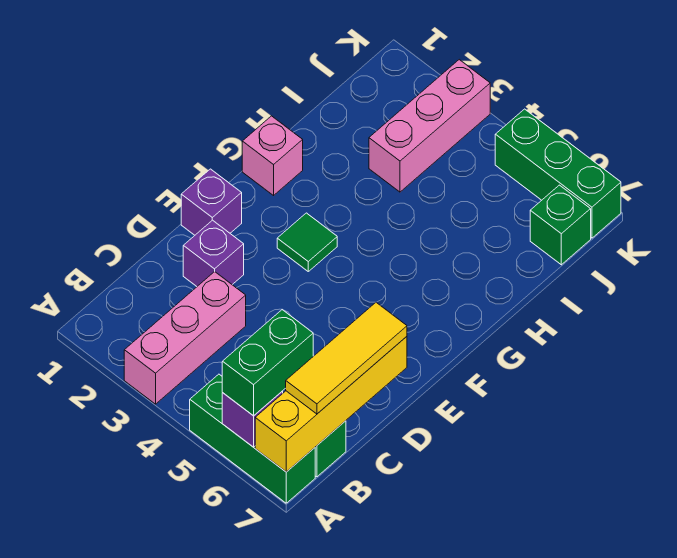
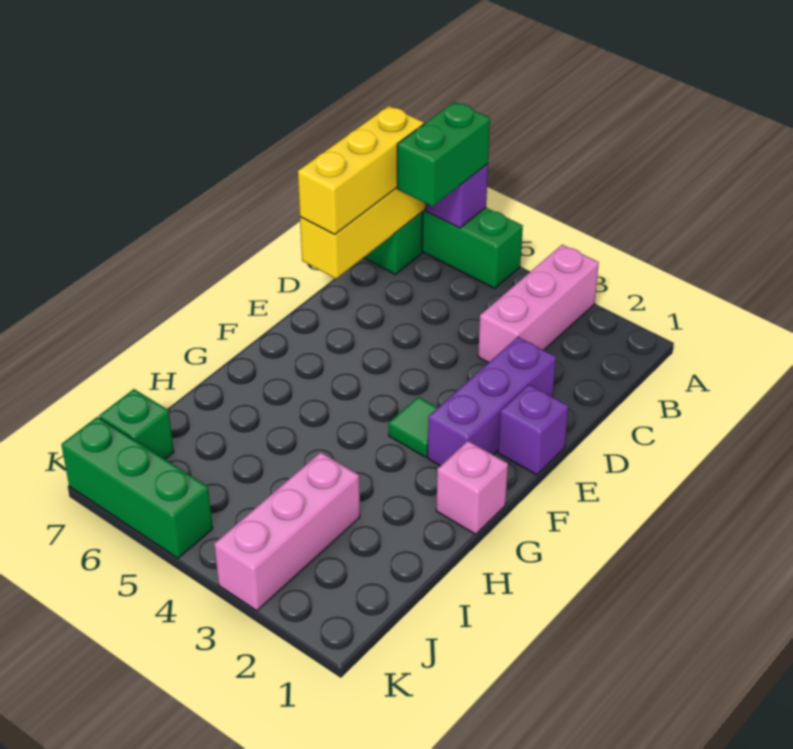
yellow 1x3 tile [286,302,407,414] -> yellow 1x3 brick [298,106,424,235]
purple 1x1 brick [183,220,244,286] -> purple 1x3 brick [428,337,556,466]

